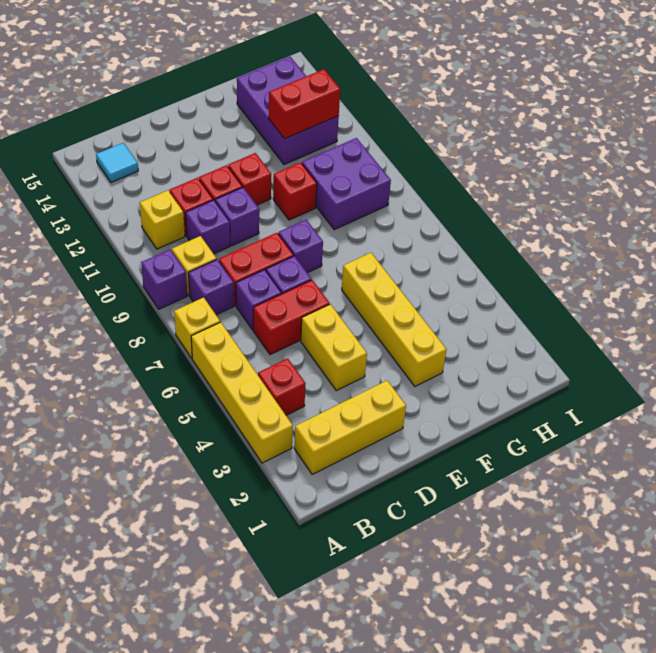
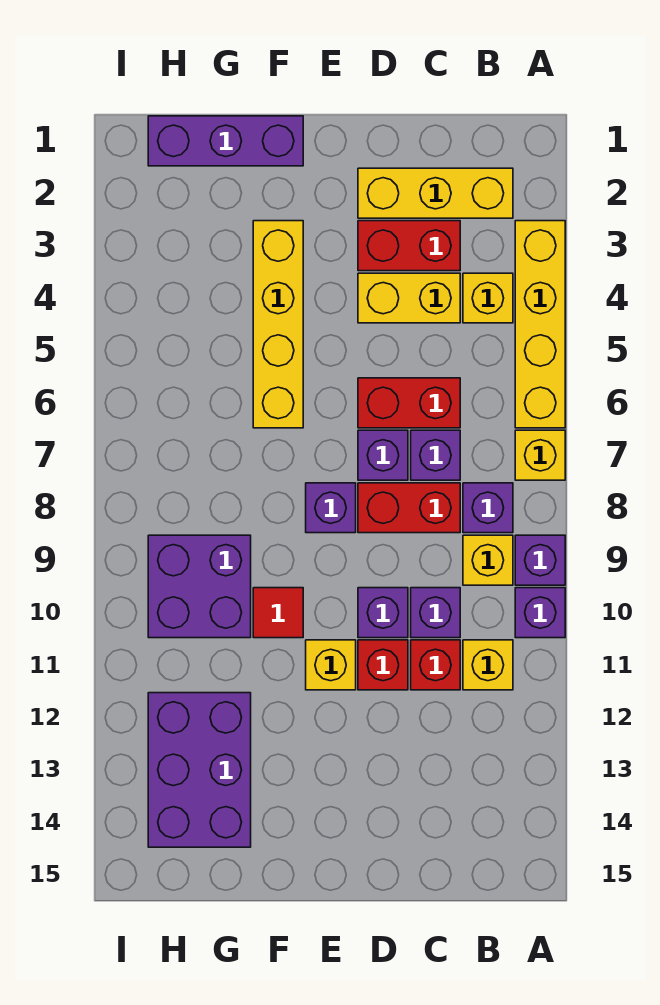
none -> purple 1x1 brick [515,588,565,638]
red 1x1 brick [258,358,306,415] -> yellow 1x1 brick [463,273,513,323]
cyan 1x1 tile [96,143,138,182] -> none
yellow 1x2 brick [301,304,367,391] -> yellow 1x2 brick turned to [358,273,460,323]
red 1x1 brick [228,153,271,205] -> yellow 1x1 brick [306,640,356,690]
none -> purple 1x3 brick [148,116,303,166]
red 1x1 brick [273,162,317,220] -> red 1x1 tile [253,588,303,638]
red 1x2 brick [269,69,340,139] -> red 1x2 brick moved to [358,221,460,271]

